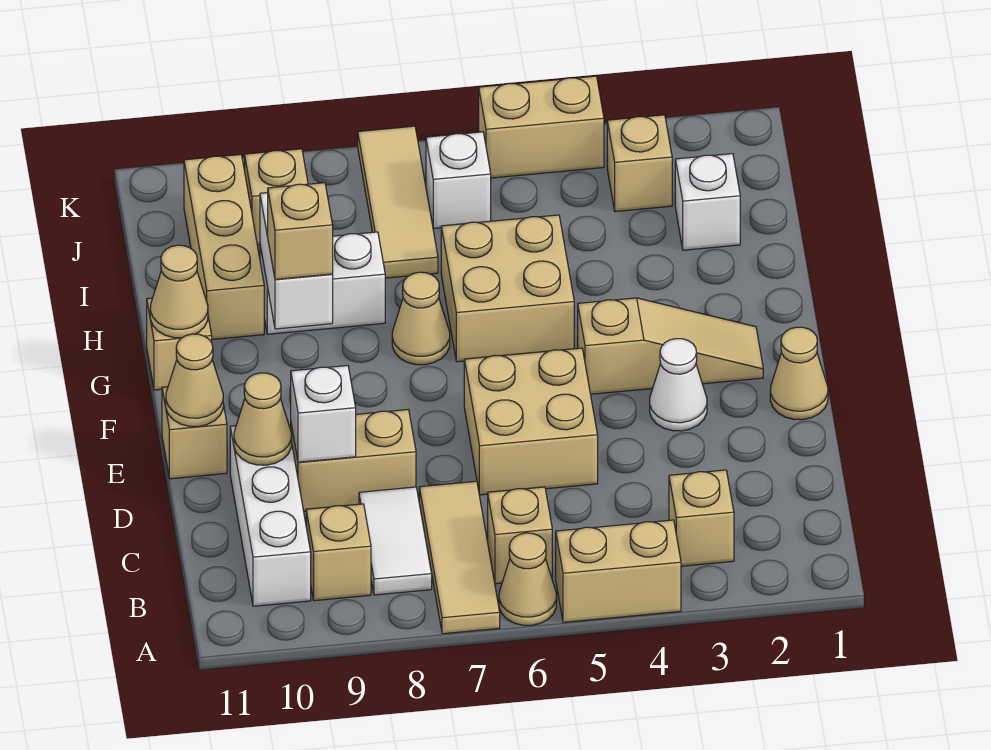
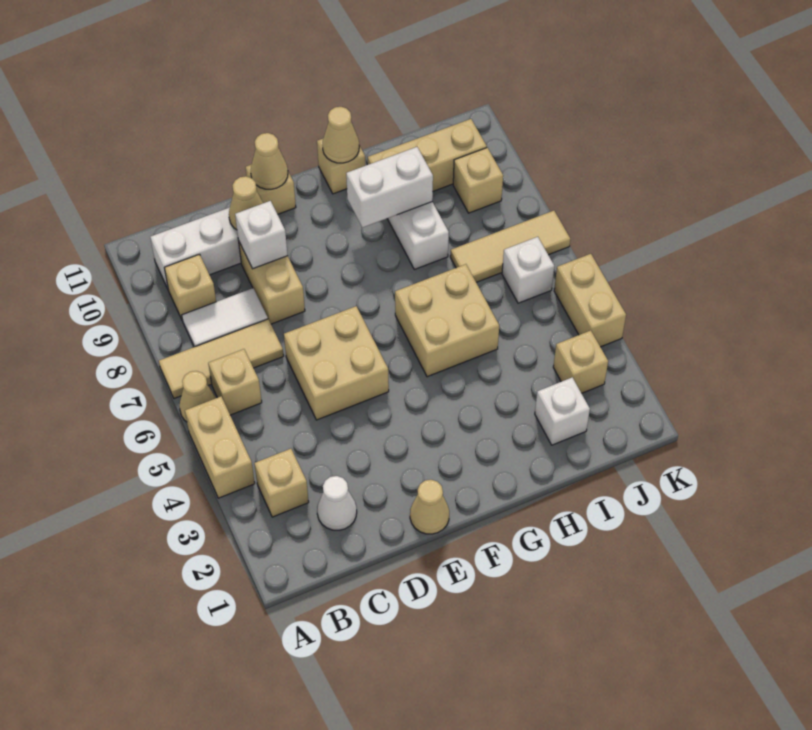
white 1x1 cone [650,339,707,431] -> white 1x1 cone moved to [317,476,357,530]
tan 1x3 slope [578,298,763,394] -> none
tan 1x1 cone [392,272,450,365] -> none
tan 1x1 brick [268,183,333,279] -> none

